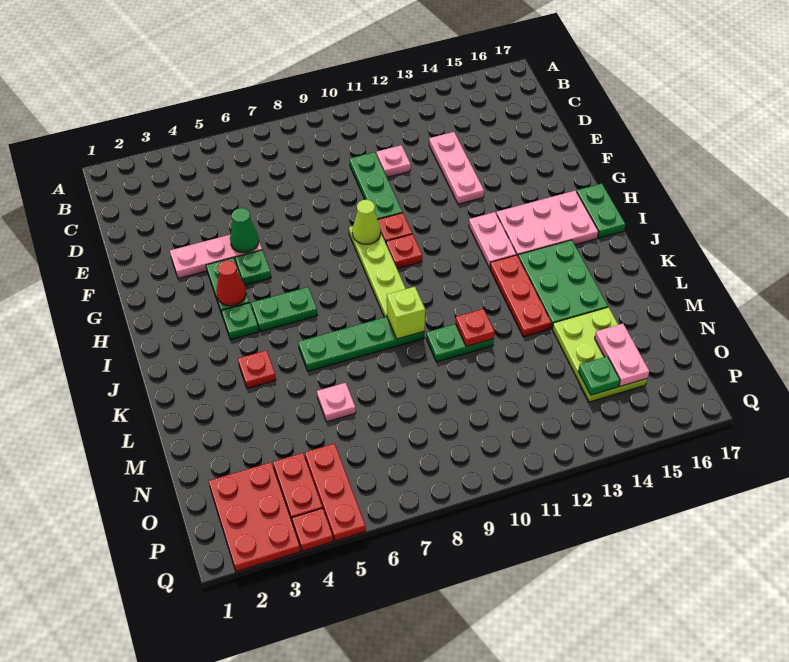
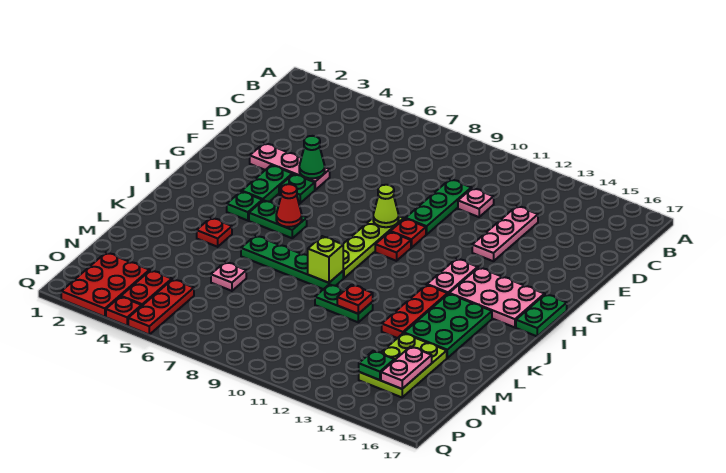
red 1x1 cone [216,261,246,306] -> red 1x1 cone moved to [276,184,302,227]

